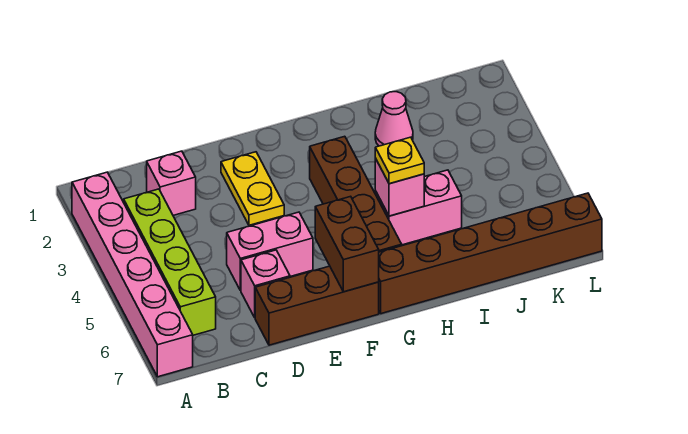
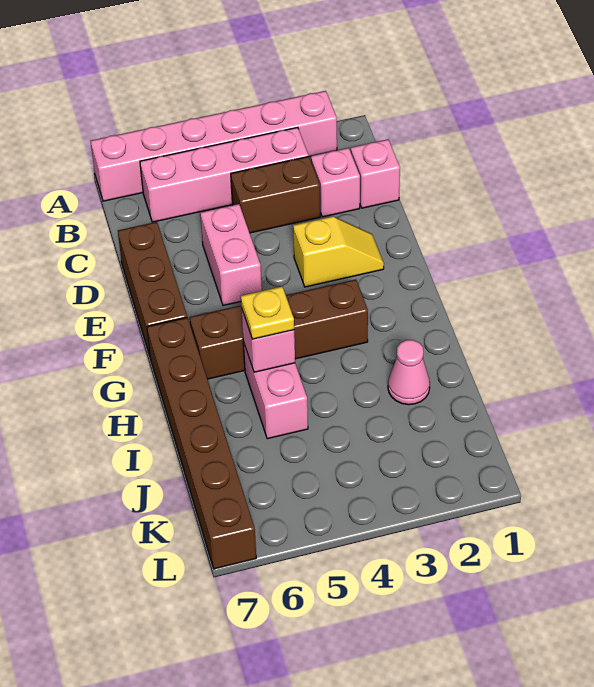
lime 1x4 brick [124,189,216,335] -> pink 1x4 brick [140,127,309,222]
pink 1x1 brick [241,250,290,317] -> pink 1x1 brick moved to [351,139,400,208]
yellow 1x2 plate [221,152,284,225] -> yellow 1x2 slope [293,216,384,287]
brown 1x2 brick [315,196,379,292] -> brown 1x2 brick moved to [231,157,320,233]

